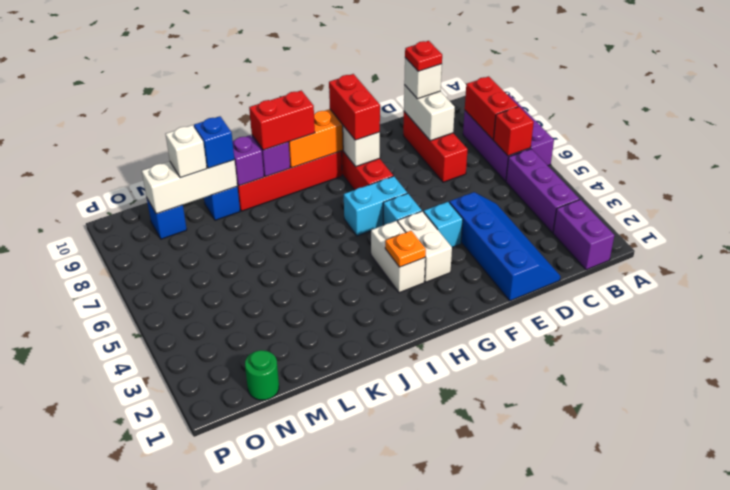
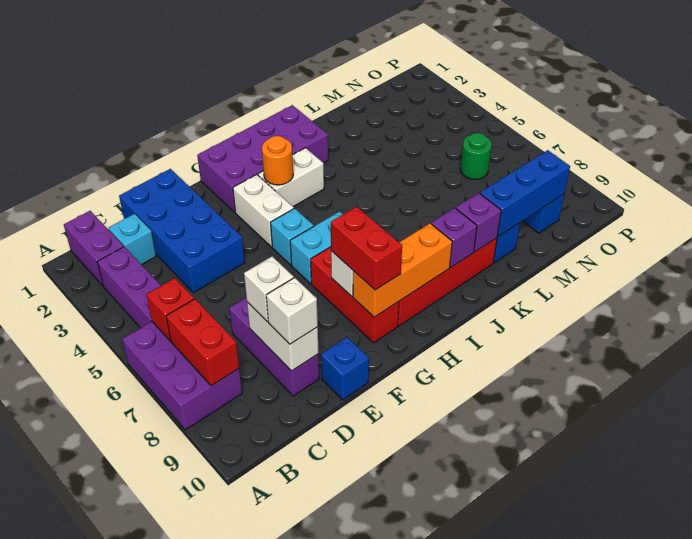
blue 2x4 slope [449,192,560,301] -> blue 2x4 brick [119,169,245,293]
red 1x3 brick [403,112,468,182] -> purple 1x3 brick [229,298,319,396]
red 1x1 plate [405,41,442,71] -> none
cyan 1x1 brick [424,202,463,247] -> cyan 1x1 brick moved to [109,214,156,265]
none -> purple 2x4 brick [197,105,328,212]
white 1x2 brick [371,221,425,293] -> white 1x2 brick turned to [258,148,324,207]
orange 1x1 plate [385,231,426,267] -> orange 1x1 round brick [262,136,293,185]
red 1x2 brick [249,90,315,150] -> none
white 1x3 brick [142,160,237,214] -> blue 1x3 brick [480,150,570,237]
blue 1x1 brick [194,116,234,168] -> blue 1x1 brick moved to [321,337,369,400]
white 1x1 brick [166,125,207,178] -> white 1x1 brick moved to [244,256,294,322]
green 1x1 round brick [245,350,279,400] -> green 1x1 round brick moved to [460,133,492,179]

